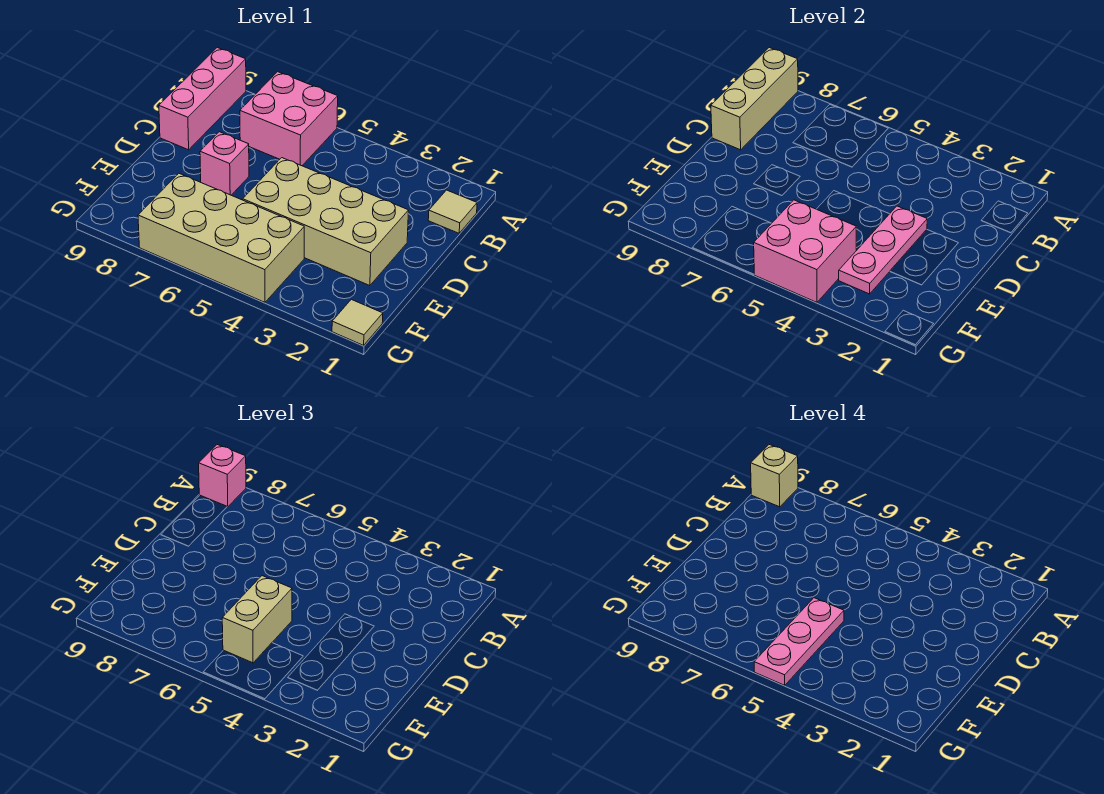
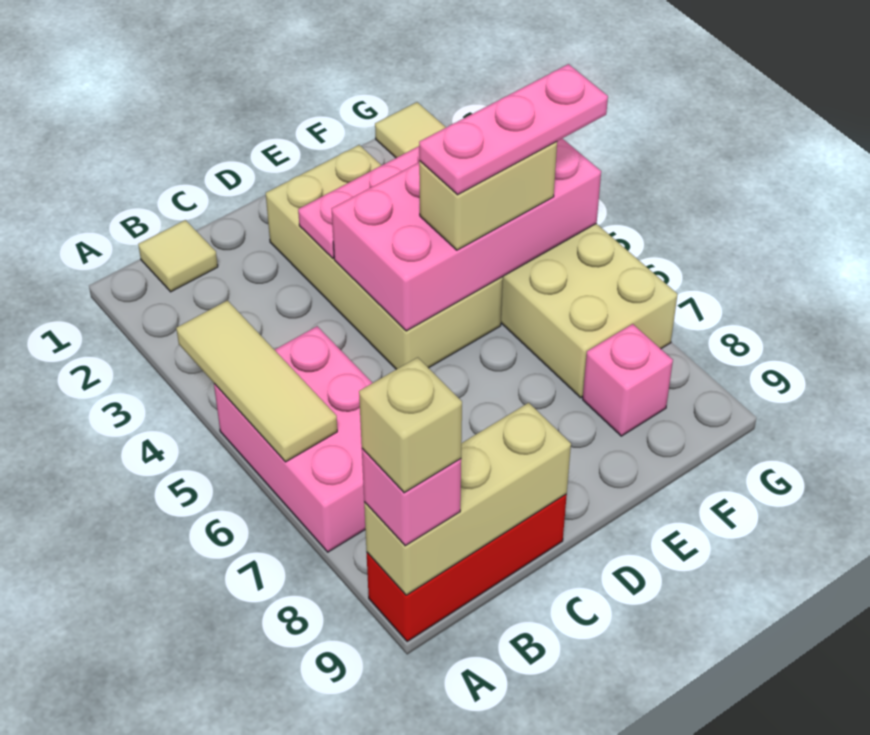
none -> tan 1x3 tile [176,300,337,462]
pink 2x2 brick [240,72,338,166] -> pink 2x3 brick [214,326,372,552]
pink 1x3 brick [159,48,246,150] -> red 1x3 brick [367,494,567,642]
pink 1x1 brick [200,132,249,195] -> pink 1x1 brick moved to [583,324,673,436]
pink 2x2 brick [754,200,856,302] -> pink 2x4 brick [332,138,601,331]

